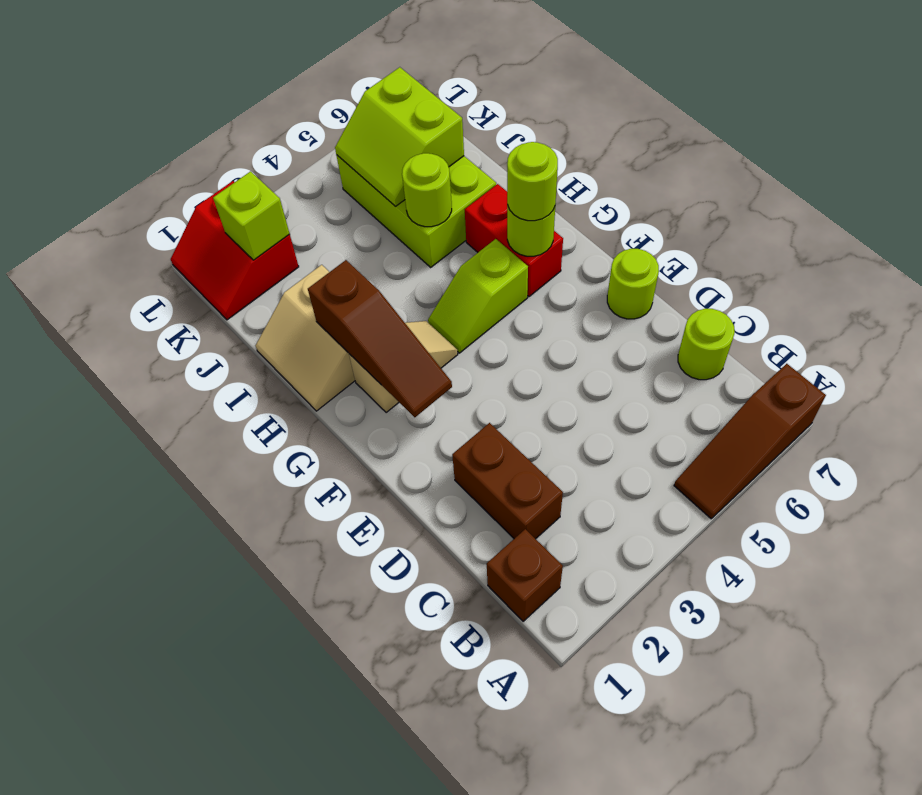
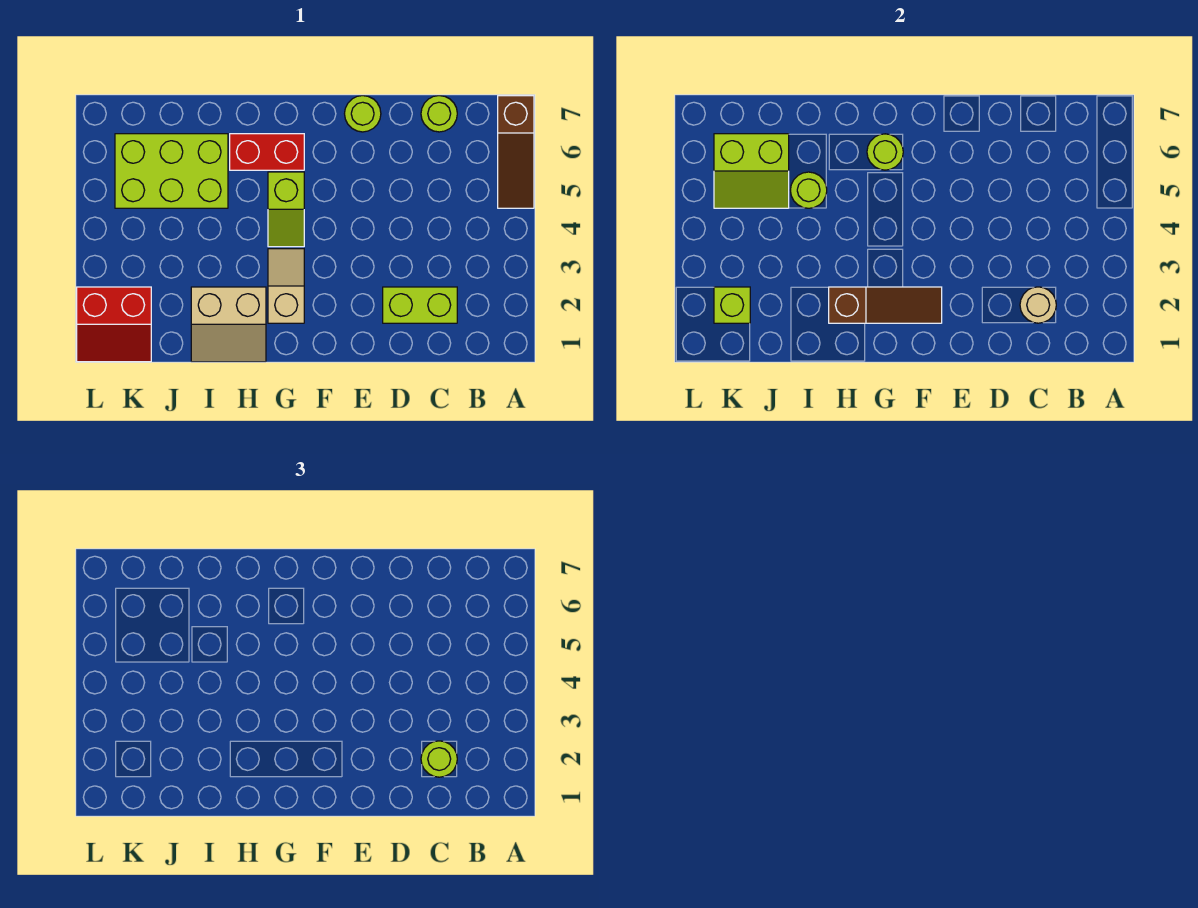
brown 1x1 brick [487,529,563,621] -> none
brown 1x2 brick [452,423,563,539] -> lime 1x2 brick [383,287,457,323]
none -> tan 1x1 round brick [1020,287,1056,323]
lime 1x1 round brick [507,142,558,221] -> lime 1x1 round brick moved to [421,741,457,777]

